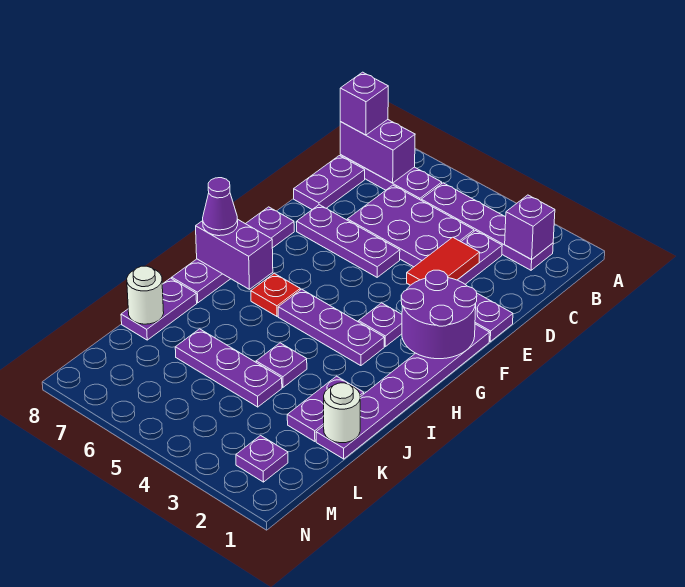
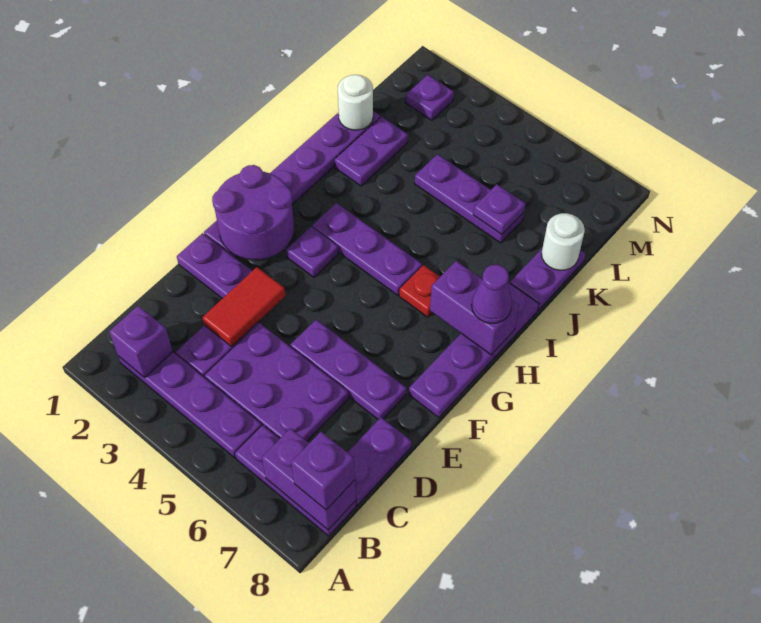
purple 1x1 plate [256,343,307,387] -> purple 1x1 plate moved to [473,184,525,234]

